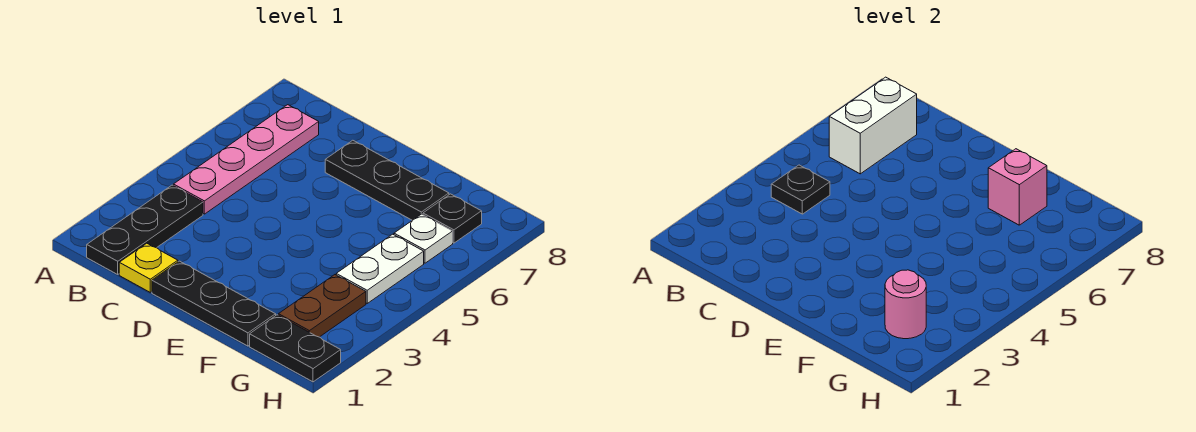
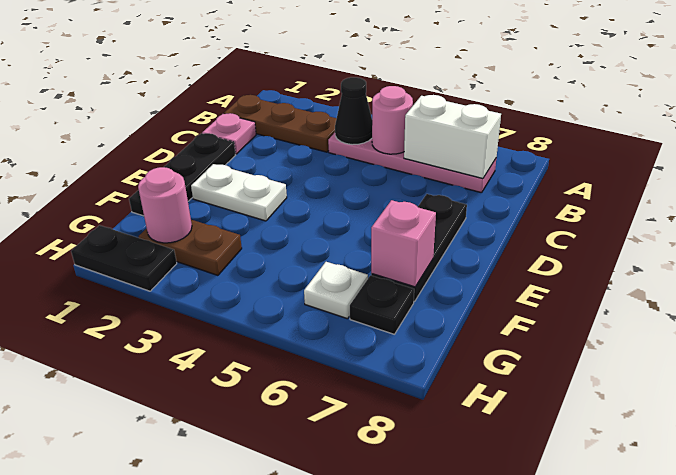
black 1x3 plate [87,185,203,274] -> brown 1x3 plate [224,95,336,152]
black 1x1 plate [771,165,830,214] -> black 1x1 cone [335,77,372,145]
none -> pink 1x1 round brick [372,86,413,154]
yellow 1x1 plate [119,243,178,292] -> pink 1x1 plate [202,113,256,154]
black 1x2 plate [250,315,341,382] -> black 1x2 plate turned to [71,225,177,291]
white 1x2 plate [336,234,424,303] -> white 1x2 plate moved to [191,164,287,221]

